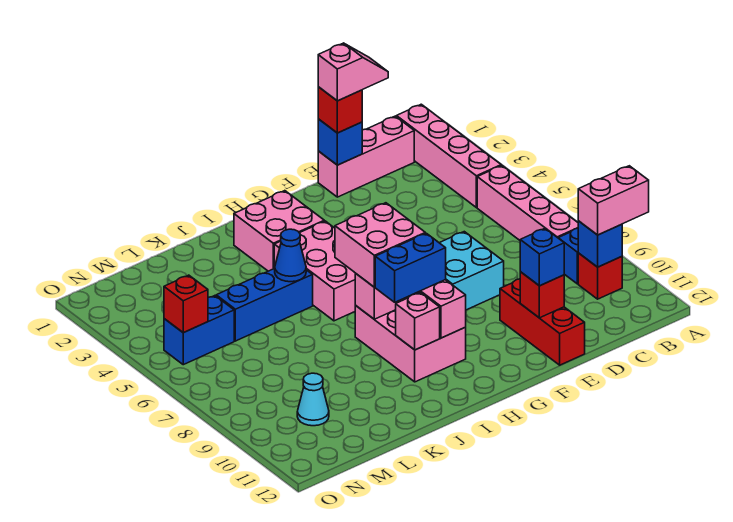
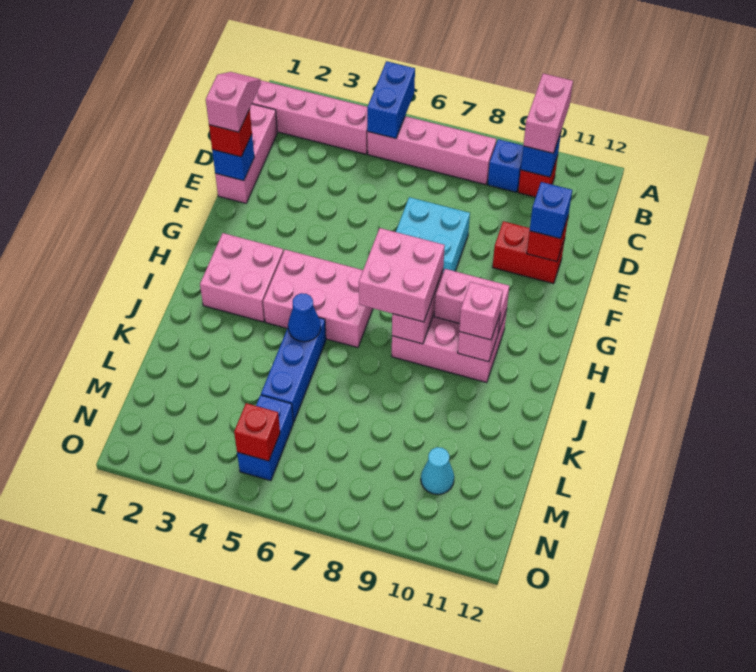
red 1x3 brick [500,279,585,365] -> red 1x2 brick [493,221,565,284]
blue 1x2 brick [375,233,446,302] -> blue 1x2 brick moved to [367,61,415,138]
none -> pink 1x1 brick [459,282,503,340]

